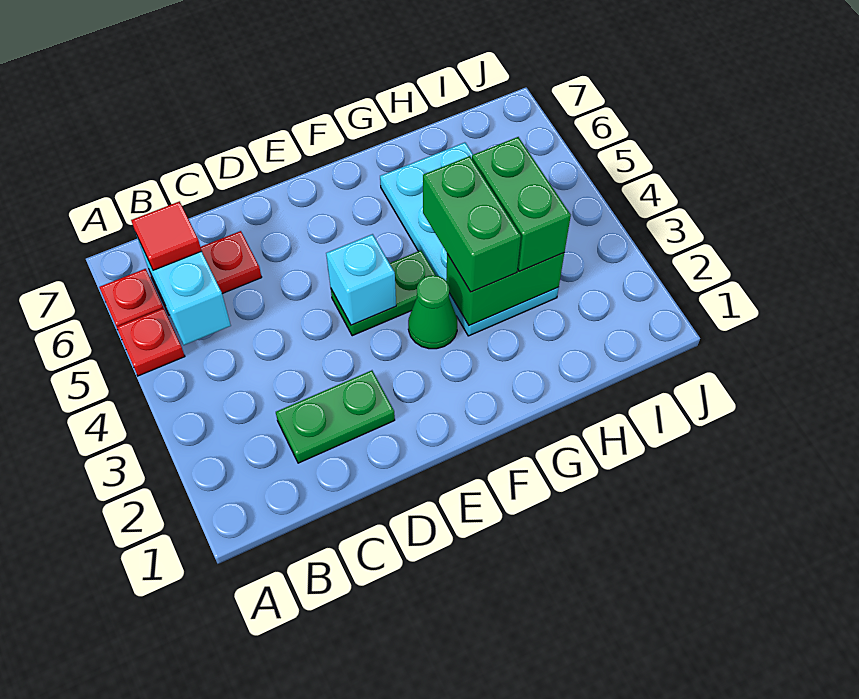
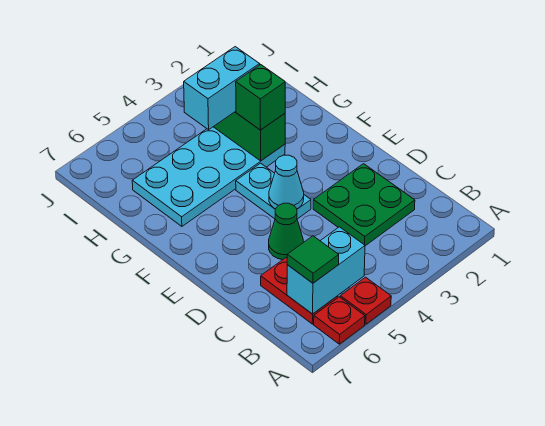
red 1x1 tile [131,201,201,270] -> green 1x1 tile [287,236,339,283]
green 1x2 plate [276,370,395,463] -> green 2x2 plate [313,164,415,246]
green 1x2 plate [331,250,436,336] -> cyan 1x2 plate [236,163,311,219]
cyan 1x1 brick [326,234,396,325] -> cyan 1x1 cone [269,155,304,209]
green 1x1 cone [408,275,457,349] -> green 1x1 cone moved to [269,203,303,260]
green 1x2 brick [423,156,521,292] -> green 1x1 brick [236,64,285,130]
green 1x2 brick [472,137,571,271] -> cyan 1x2 brick [184,47,260,130]

